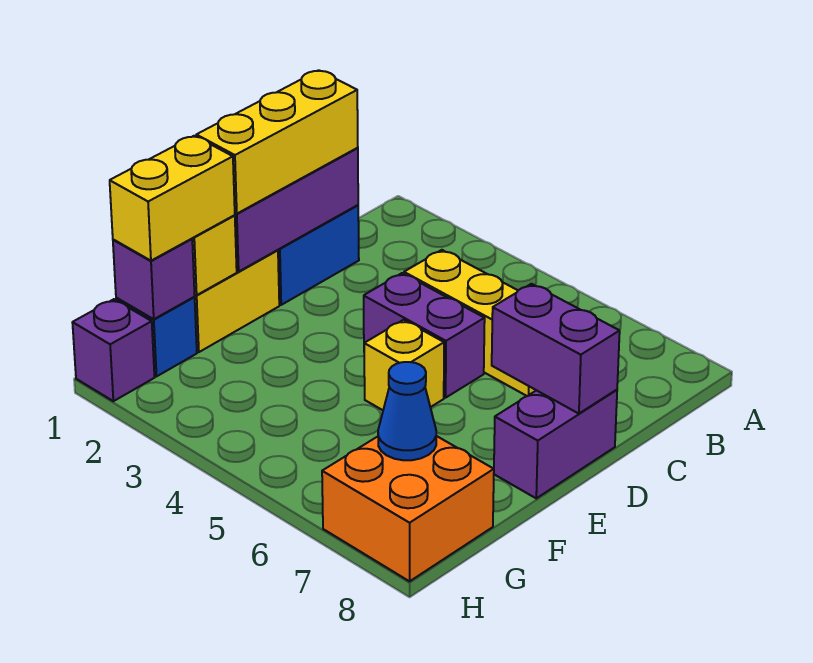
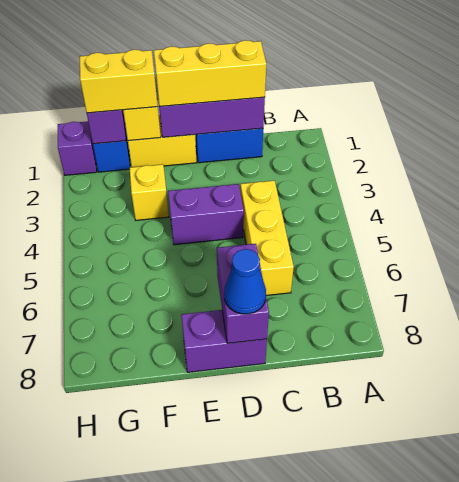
purple 1x2 brick [364,273,485,398] -> purple 1x2 brick turned to [168,184,244,245]
yellow 1x1 brick [364,320,444,410] -> yellow 1x1 brick moved to [130,164,169,220]
orange 2x2 brick [322,436,494,581] -> none
blue 1x1 cone [378,362,436,460] -> blue 1x1 cone moved to [224,249,266,314]

